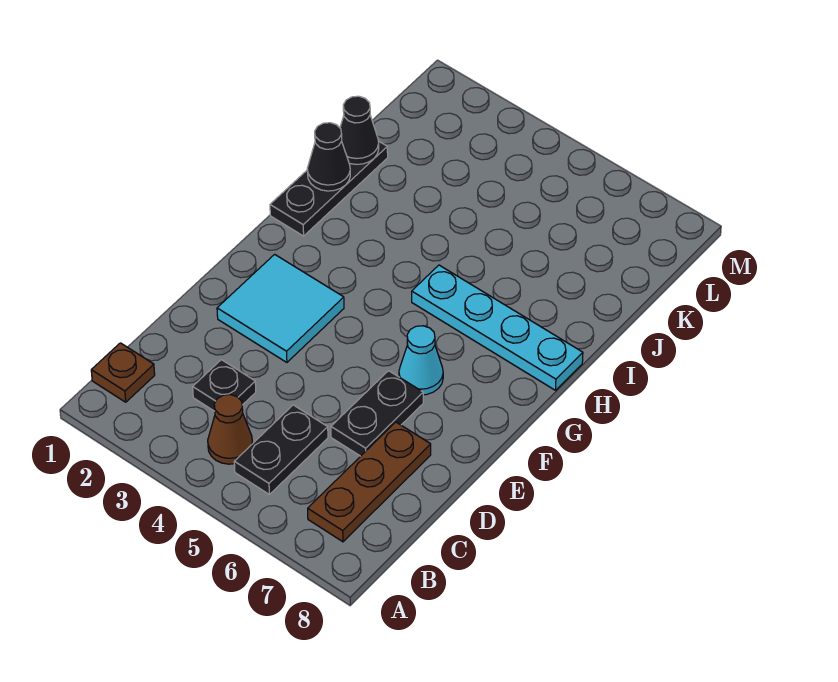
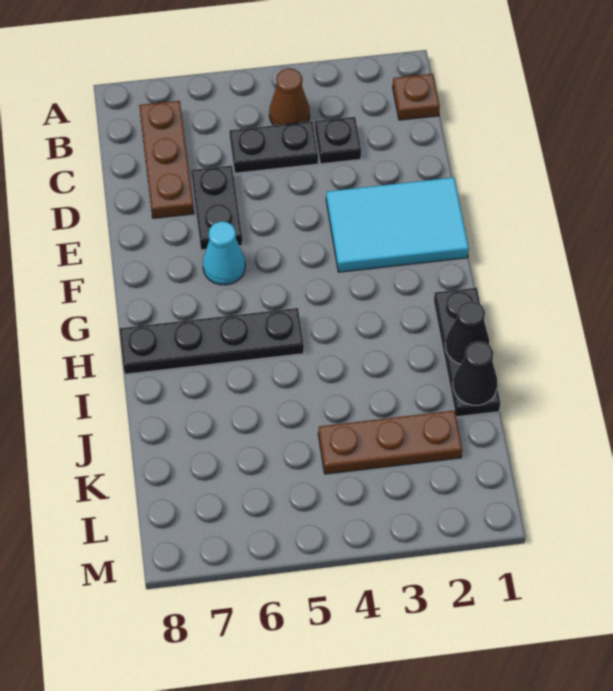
black 1x2 plate [234,405,328,494] -> black 1x2 plate turned to [229,121,318,173]
cyan 2x2 tile [217,254,344,362] -> cyan 2x3 tile [326,177,469,272]
cyan 1x4 plate [412,265,583,390] -> black 1x4 plate [119,308,304,374]
none -> brown 1x3 plate [318,410,462,474]

